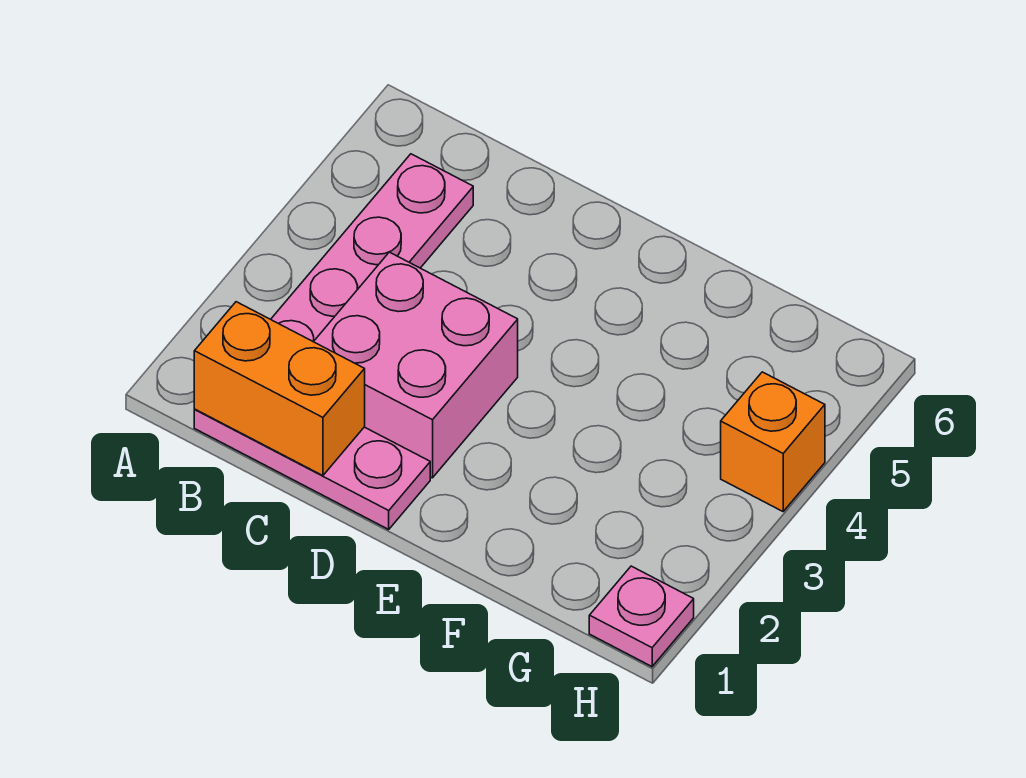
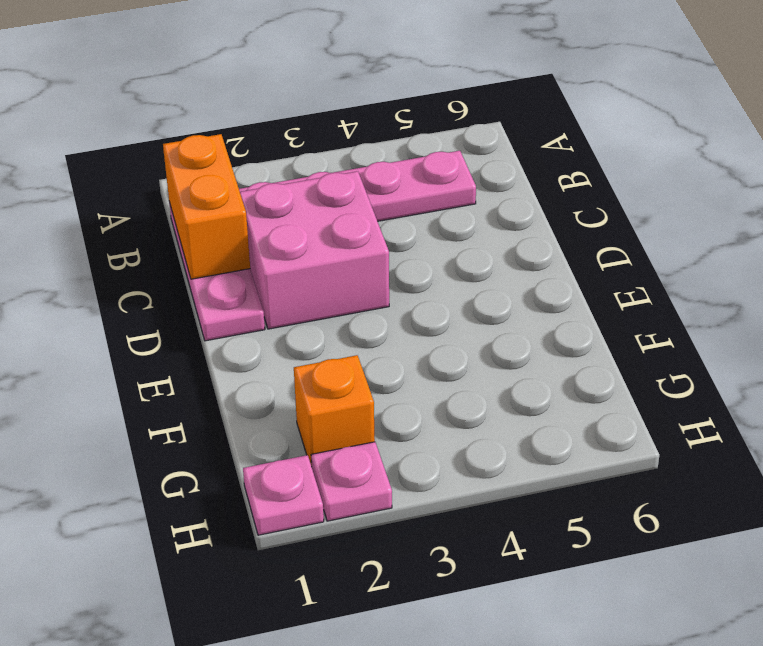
none -> pink 1x1 plate [311,442,392,521]
orange 1x1 brick [721,372,825,511] -> orange 1x1 brick moved to [294,355,375,467]

